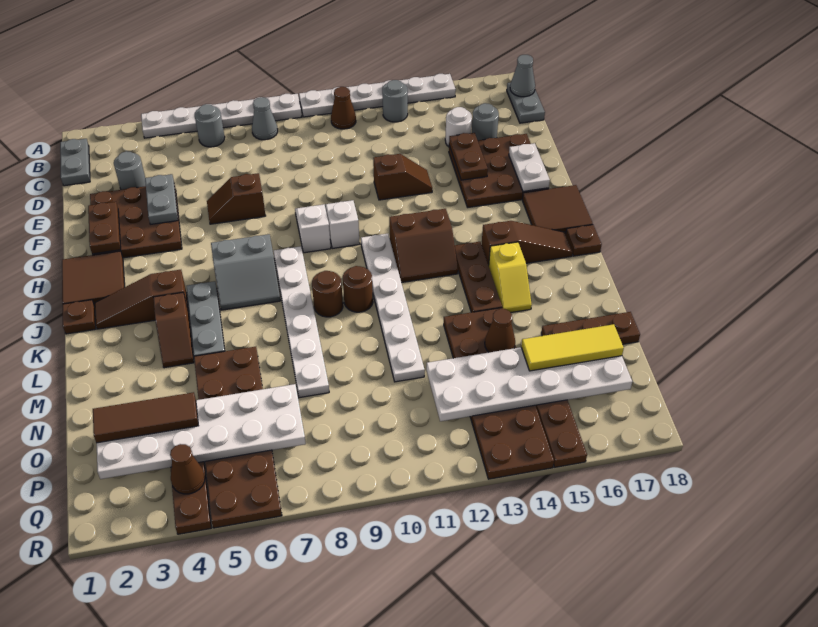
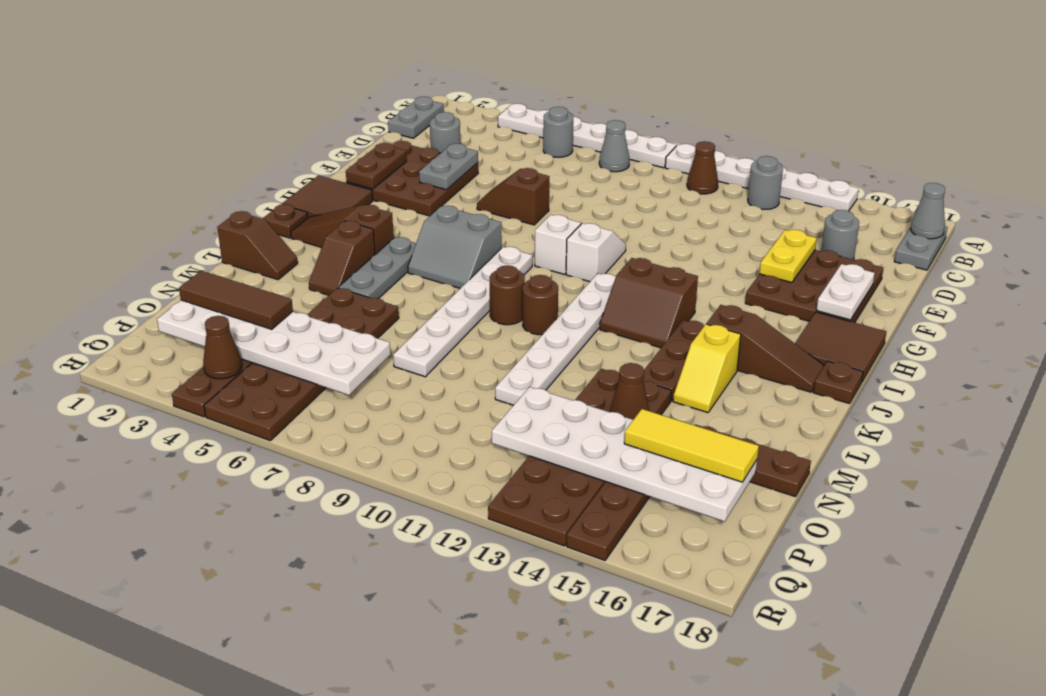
white 1x1 round brick [445,107,472,147] -> none
brown 1x2 plate [449,133,488,180] -> yellow 1x2 plate [759,230,817,283]
brown 1x2 slope [373,154,432,200] -> brown 1x2 slope moved to [217,211,298,280]

